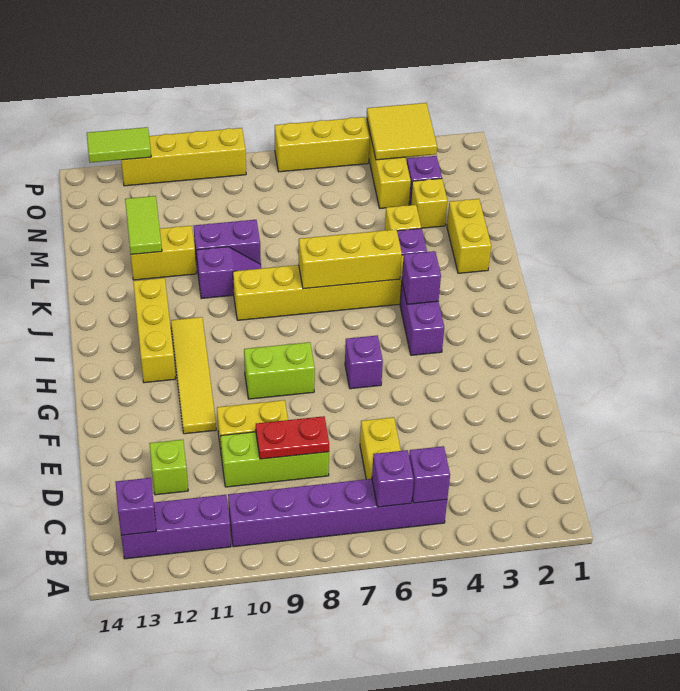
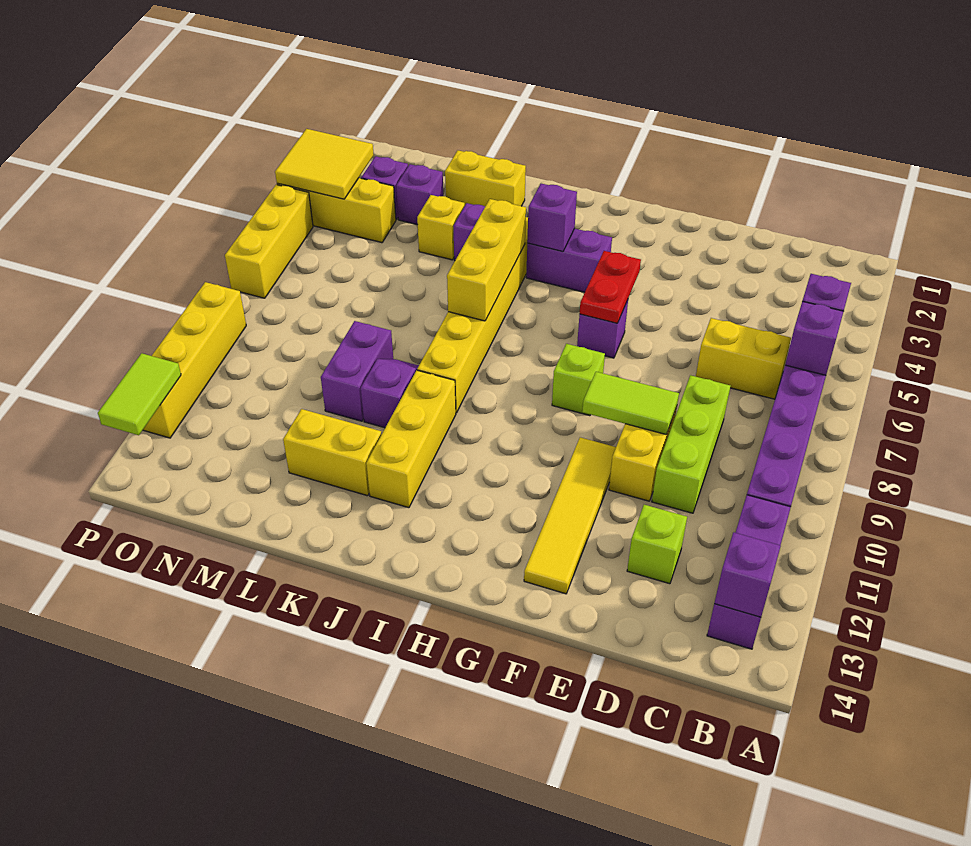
red 1x2 plate [256,416,329,459] -> red 1x2 plate moved to [580,251,641,323]
yellow 1x4 tile [171,317,216,434] -> yellow 1x4 tile turned to [524,437,616,594]
lime 1x2 brick [244,342,315,399] -> lime 1x1 brick [552,344,605,416]
yellow 1x3 brick [133,278,176,383] -> yellow 1x3 brick turned to [366,370,456,508]
yellow 1x2 brick [131,226,196,280] -> yellow 1x2 brick turned to [283,409,381,496]
lime 1x2 tile [125,196,162,254] -> lime 1x2 tile moved to [582,372,679,435]
yellow 1x1 brick [411,179,447,228] -> purple 1x1 brick [396,164,443,225]

